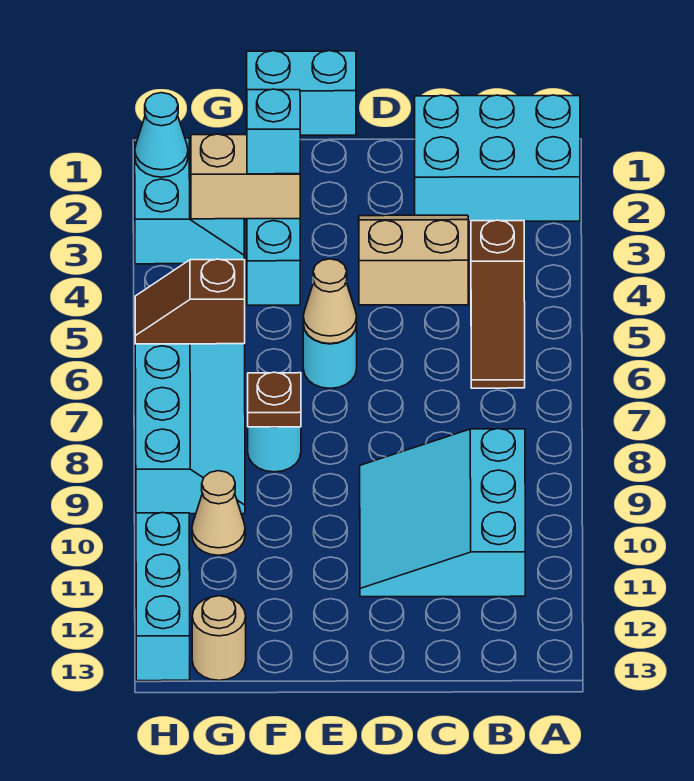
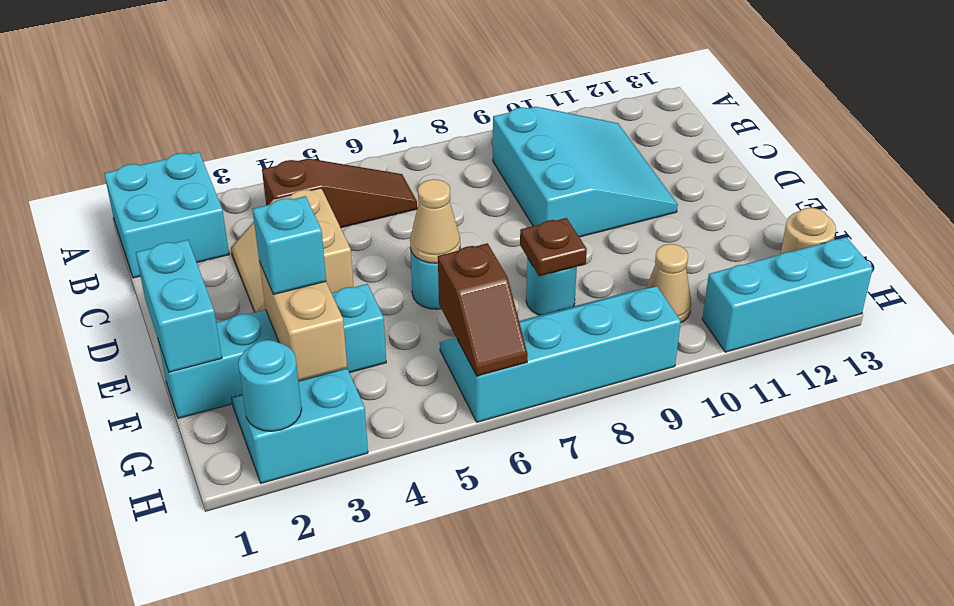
cyan 2x3 brick [415,95,580,222] -> cyan 2x2 brick [104,152,229,278]
cyan 3x3 slope [360,429,525,597] -> cyan 3x3 slope turned to [493,107,678,237]
cyan 1x1 cone [135,93,188,177] -> cyan 1x1 round brick [238,340,302,431]

